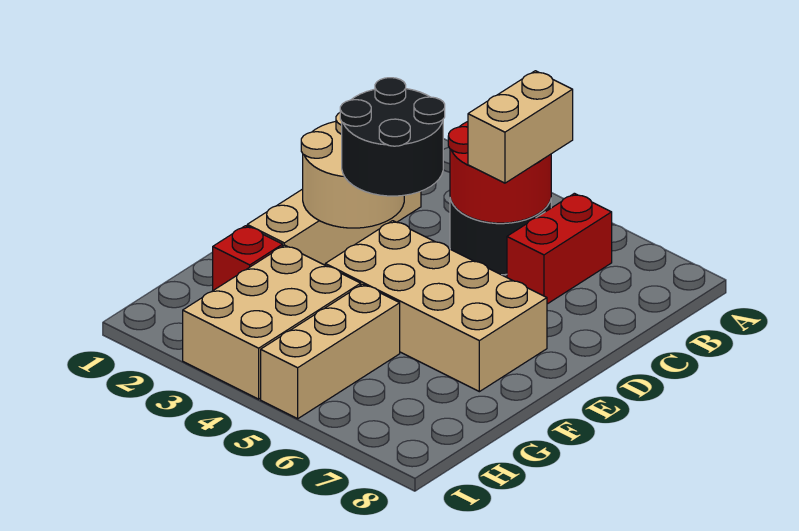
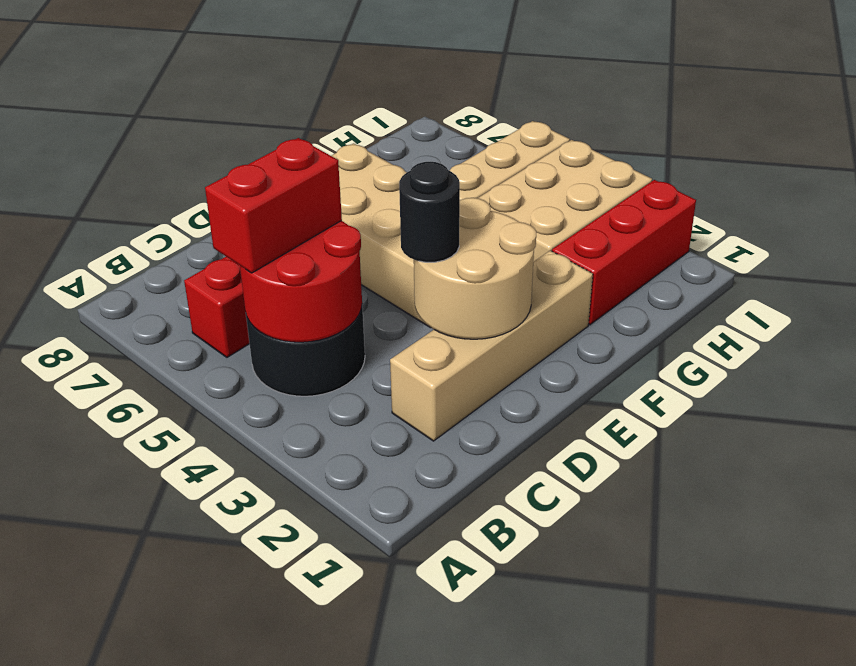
tan 1x2 brick [468,71,573,183] -> red 1x2 brick [205,138,342,273]
black 2x2 round brick [340,78,445,196] -> black 1x1 round brick [399,162,460,262]
red 1x1 brick [213,226,283,290] -> red 1x3 brick [552,180,696,325]

